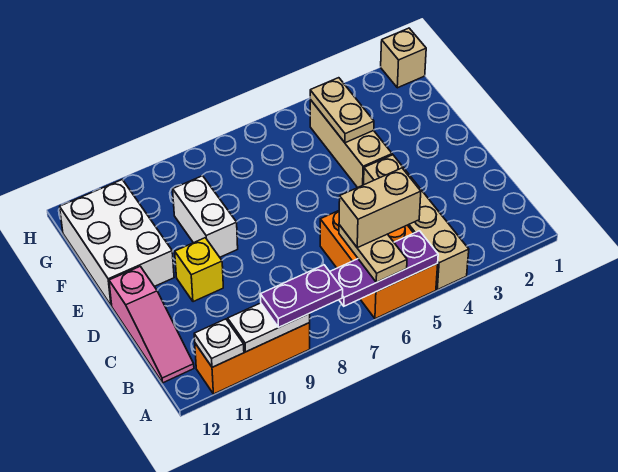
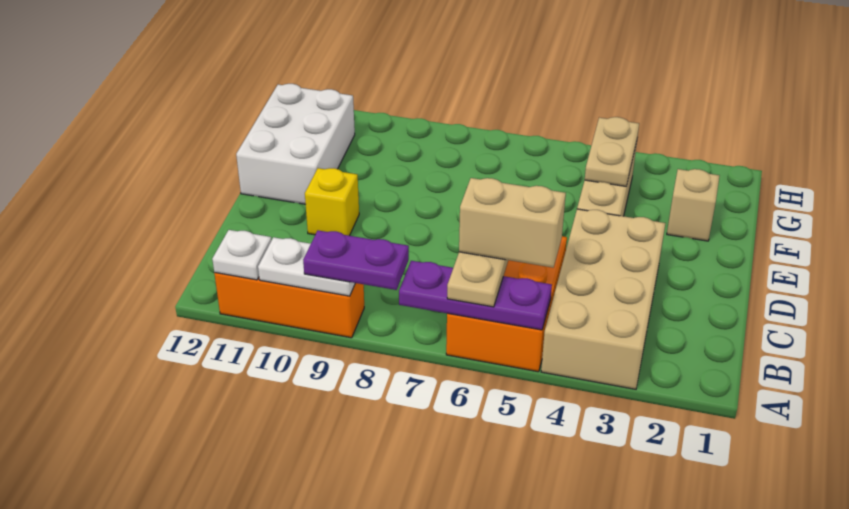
tan 1x4 brick [364,155,469,290] -> tan 2x4 brick [541,209,665,389]
pink 1x3 slope [109,266,194,383] -> none
white 1x2 brick [173,176,238,257] -> none
tan 1x1 brick [381,28,426,88] -> tan 1x1 brick moved to [667,169,719,241]

